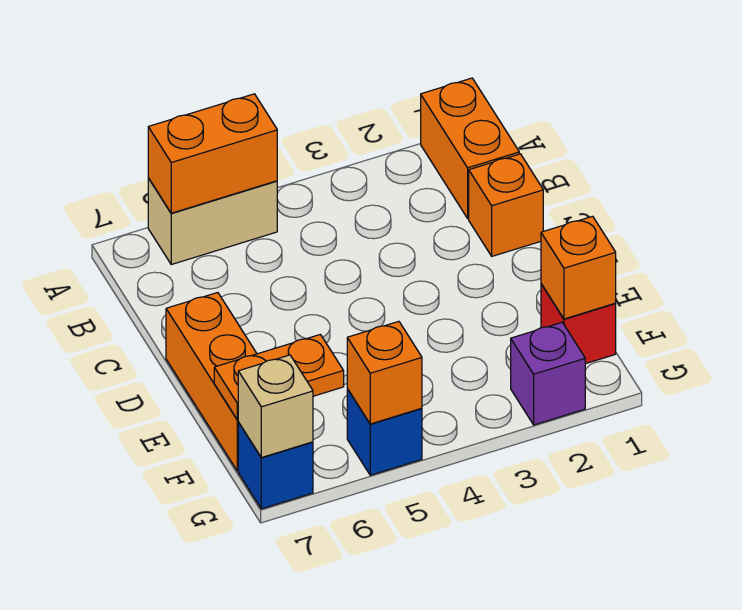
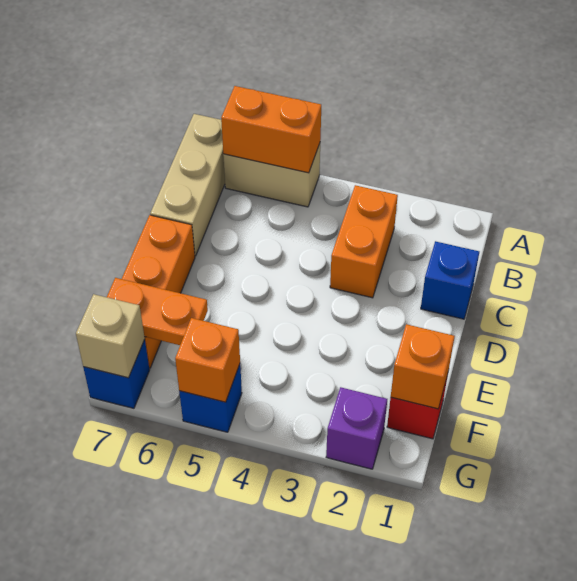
orange 1x2 brick [421,78,519,218] -> orange 1x2 brick moved to [330,185,398,298]
none -> tan 1x3 brick [150,114,225,256]
orange 1x1 brick [469,154,543,256] -> blue 1x1 brick [421,241,479,319]

